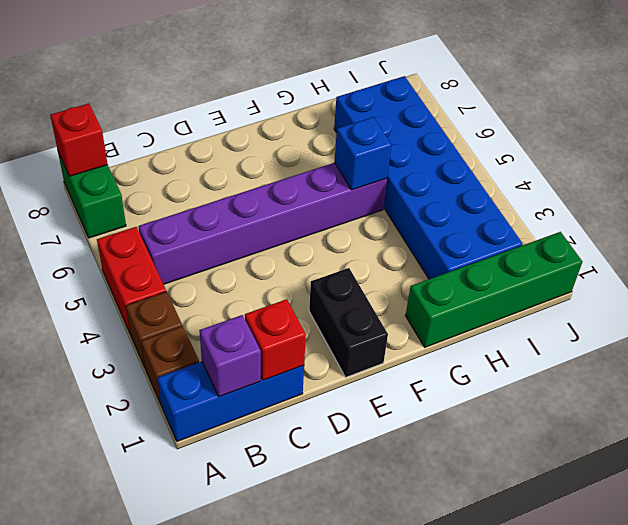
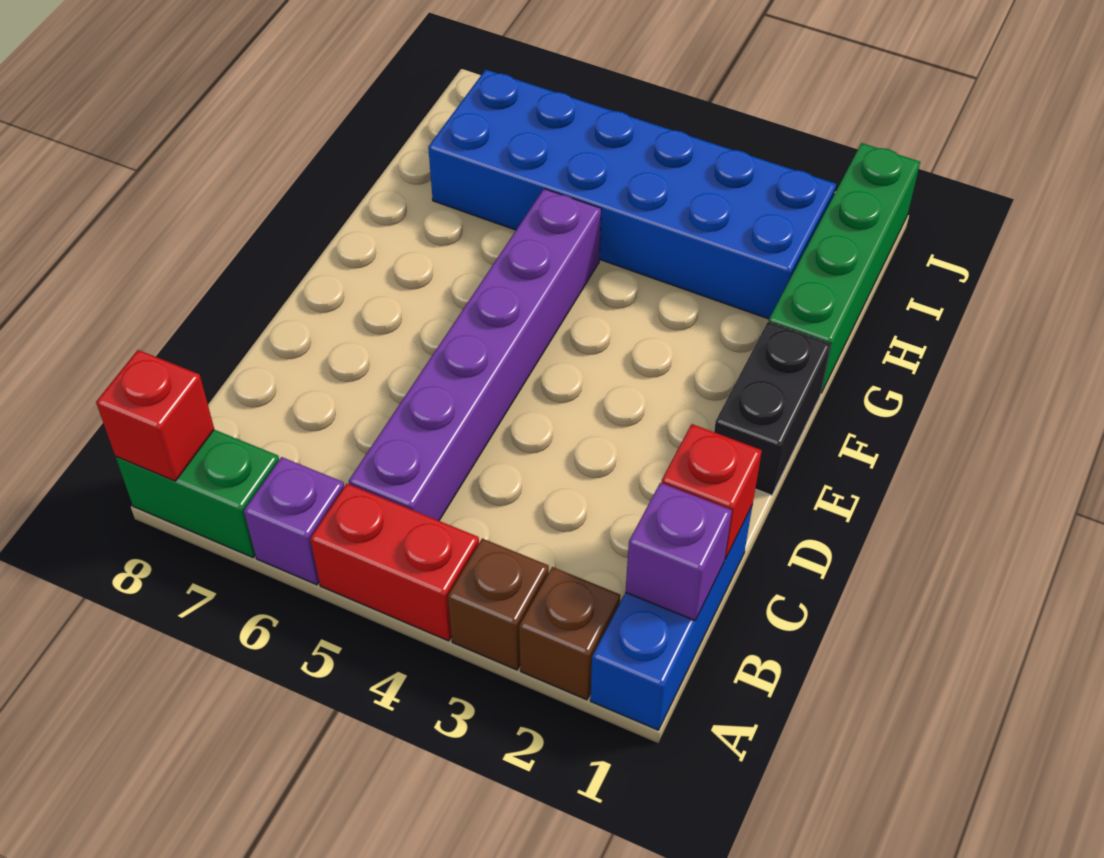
none -> purple 1x1 brick [244,457,344,585]
black 1x2 brick [309,268,388,377] -> black 1x2 brick turned to [714,322,831,495]
blue 1x1 brick [334,117,391,190] -> none

